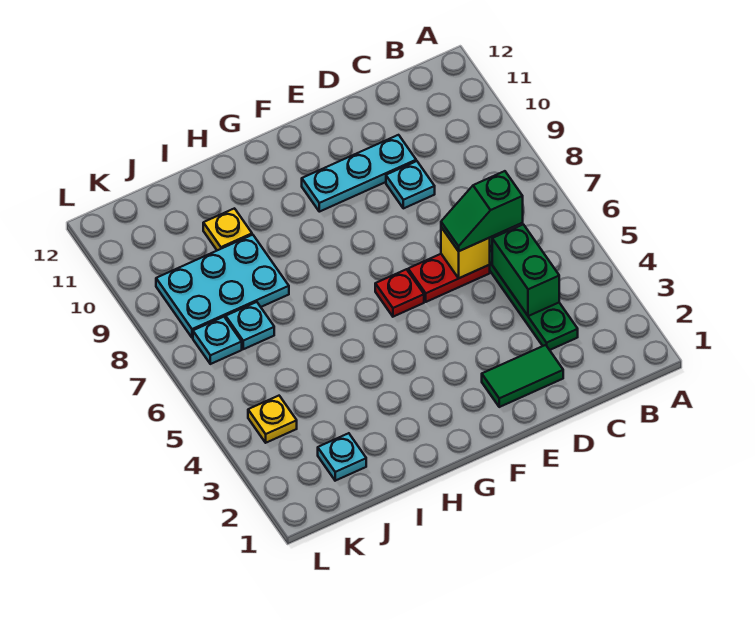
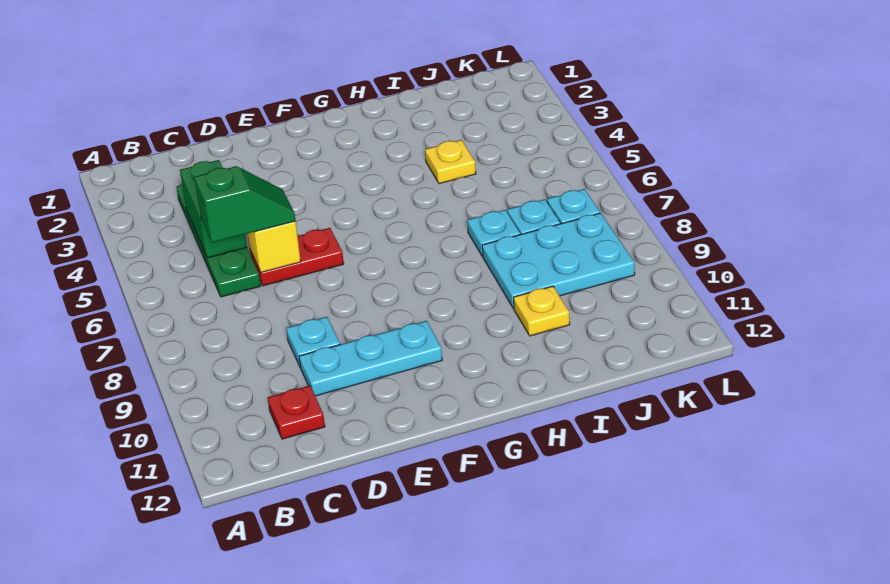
green 1x2 tile [482,345,563,407] -> none
red 1x1 plate [375,269,424,317] -> red 1x1 plate moved to [268,386,325,439]
cyan 1x1 plate [318,433,366,481] -> cyan 1x1 plate moved to [467,210,520,256]
yellow 1x1 plate [248,396,297,443] -> yellow 1x1 plate moved to [425,140,476,184]

